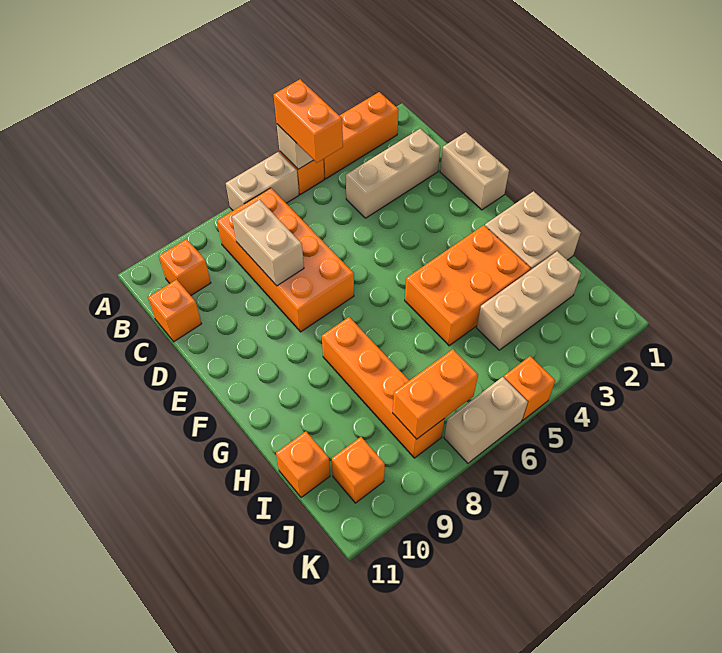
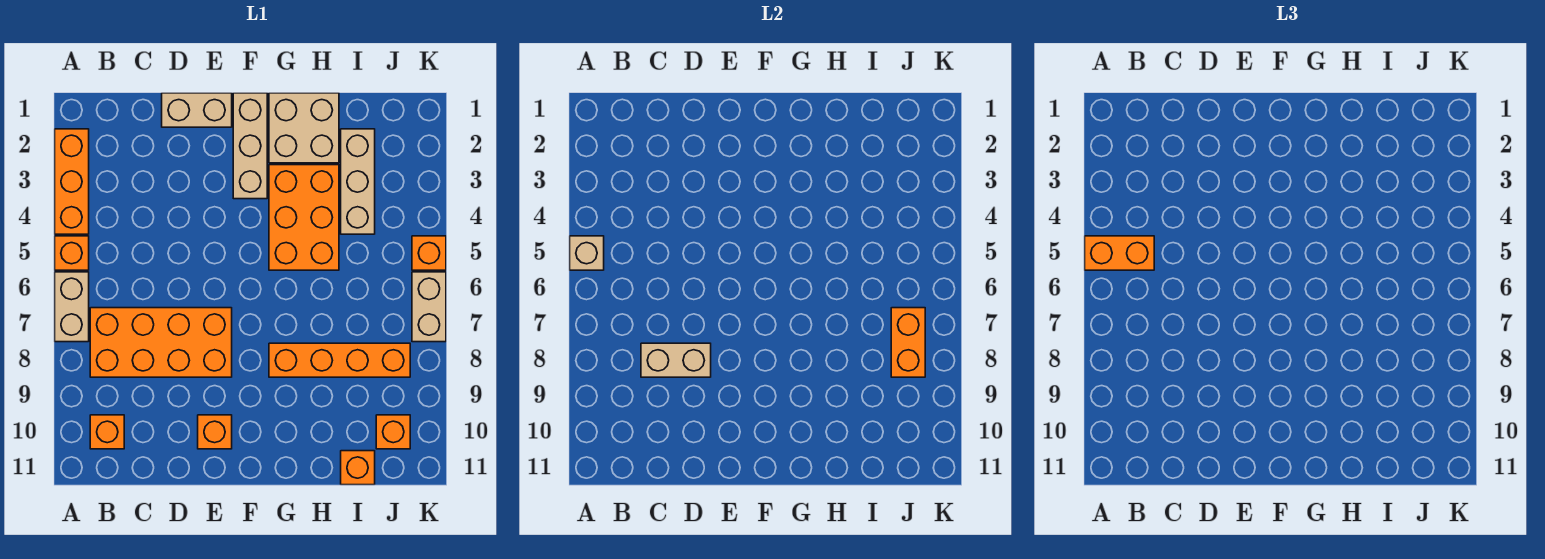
tan 1x3 brick [346,129,440,218] -> tan 1x3 brick moved to [233,93,267,199]
orange 1x1 brick [148,279,202,342] -> orange 1x1 brick moved to [198,415,232,449]

